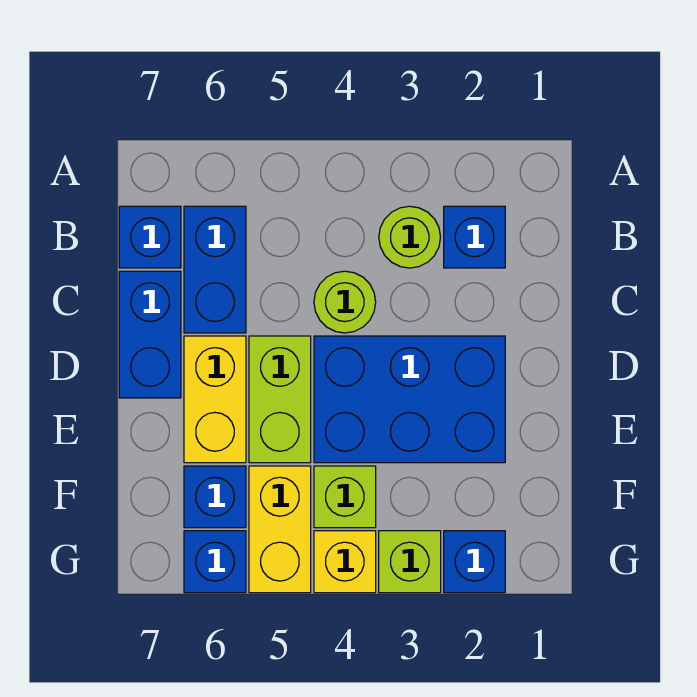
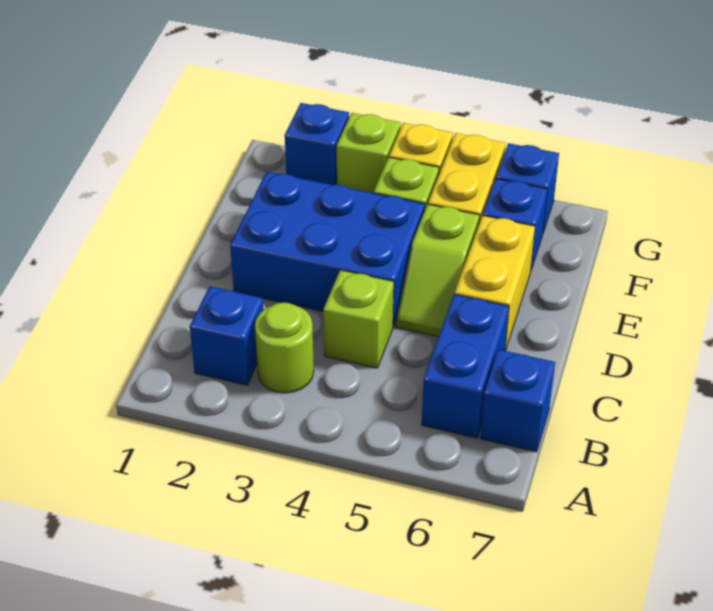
lime 1x1 round brick [314,271,376,333] -> lime 1x1 brick [323,270,394,368]
blue 1x2 brick [119,271,181,398] -> none
lime 1x2 brick [249,336,311,463] -> lime 1x2 slope [396,204,480,337]

